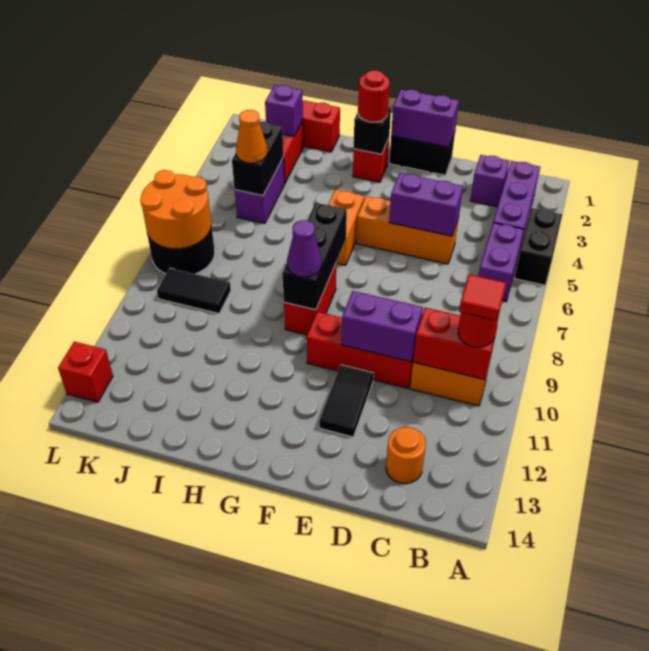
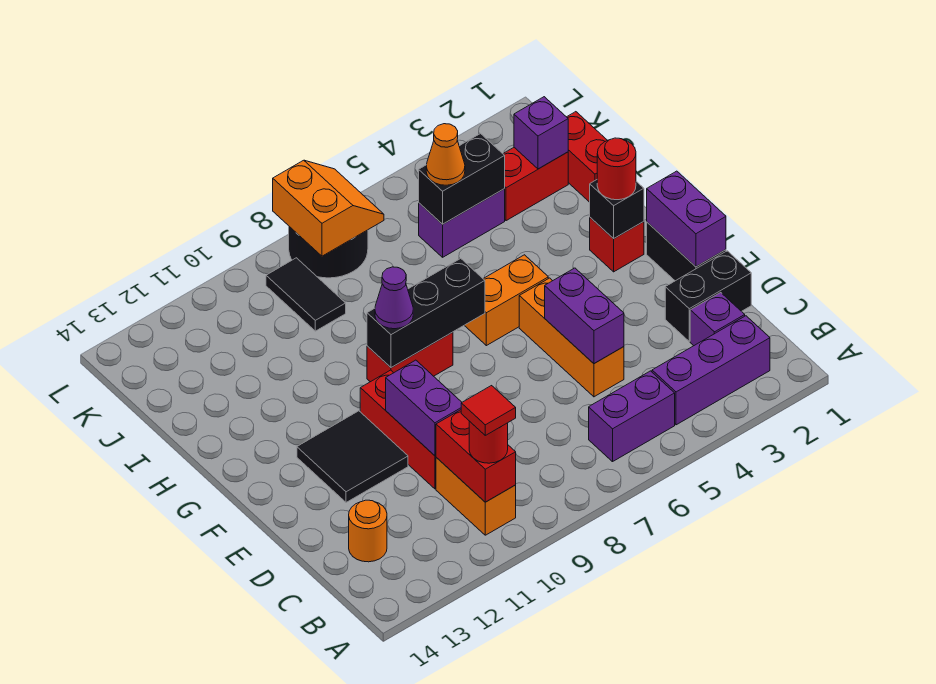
black 1x2 brick [514,208,562,285] -> black 1x2 brick moved to [665,251,751,341]
black 1x2 tile [319,365,374,437] -> black 2x2 tile [297,411,408,502]
orange 2x2 round brick [140,170,211,249] -> orange 2x2 slope [273,160,384,256]
red 1x1 brick [58,341,113,402] -> none

